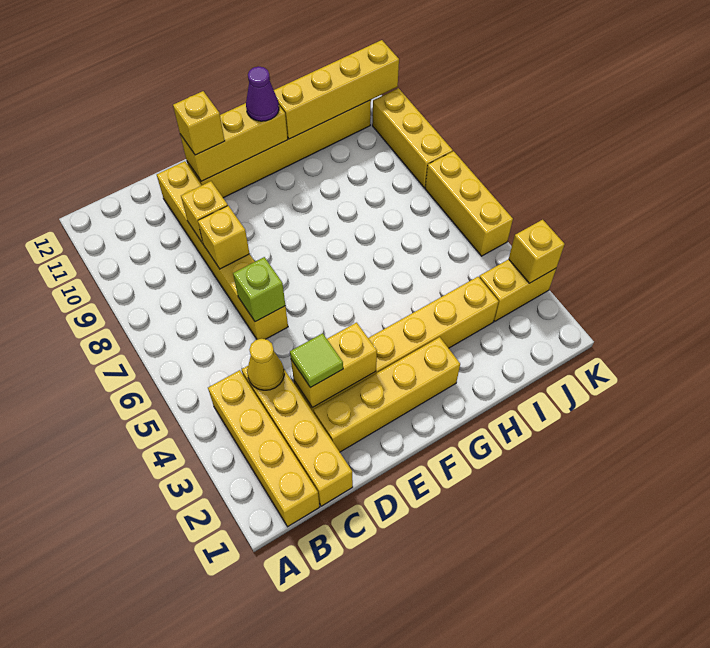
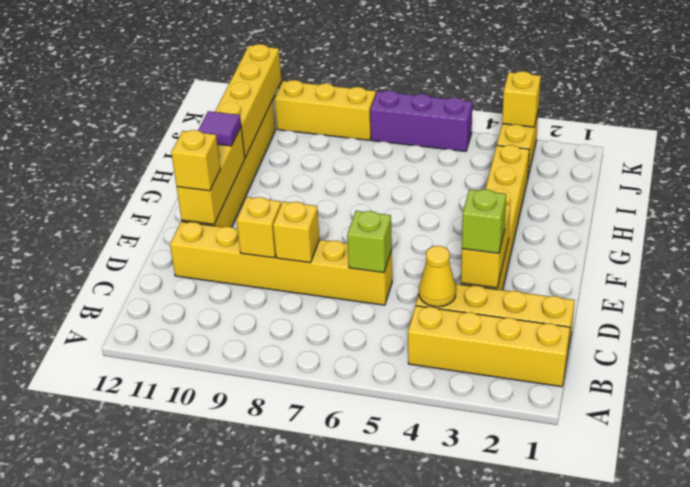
yellow 1x4 brick [313,337,460,452] -> none
lime 1x1 tile [290,333,343,388] -> lime 1x1 brick [462,189,506,253]
purple 1x1 cone [246,66,279,121] -> purple 1x1 tile [198,111,241,146]
yellow 1x3 brick [425,151,513,256] -> purple 1x3 brick [370,90,472,151]

